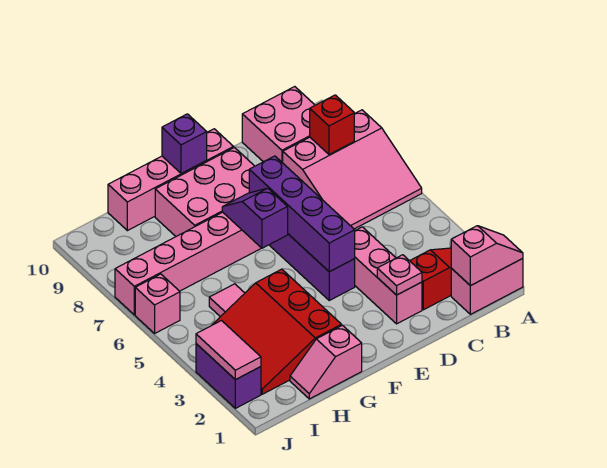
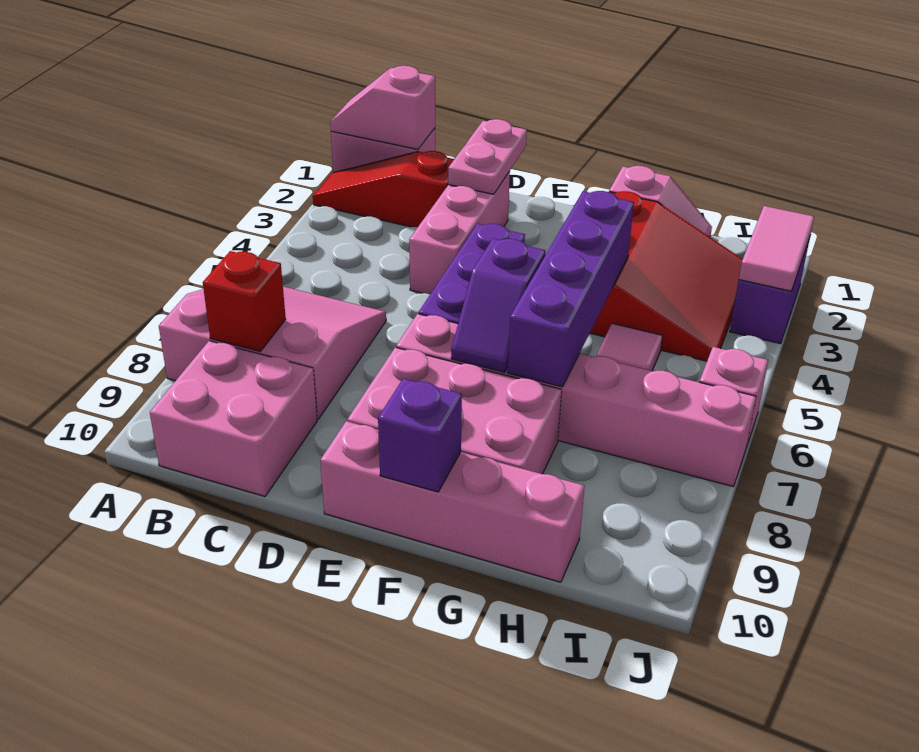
pink 1x1 plate [377,255,422,295] -> pink 1x2 plate [448,119,527,194]
purple 1x4 brick [249,156,355,272] -> purple 1x4 brick moved to [508,191,634,387]

